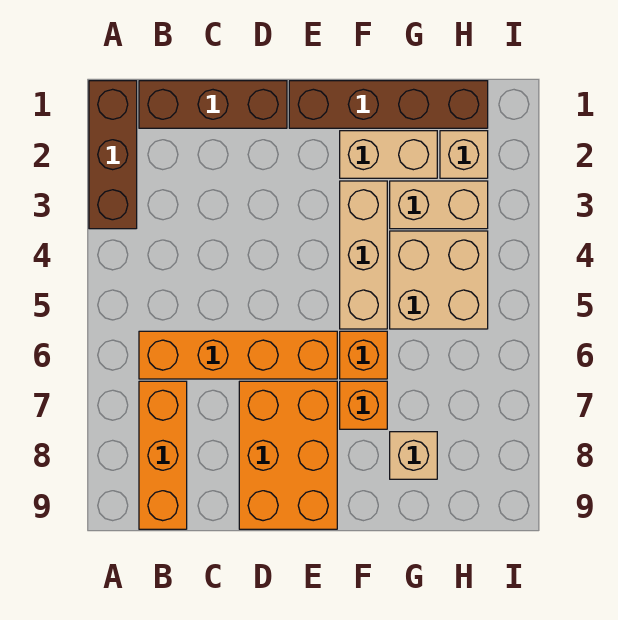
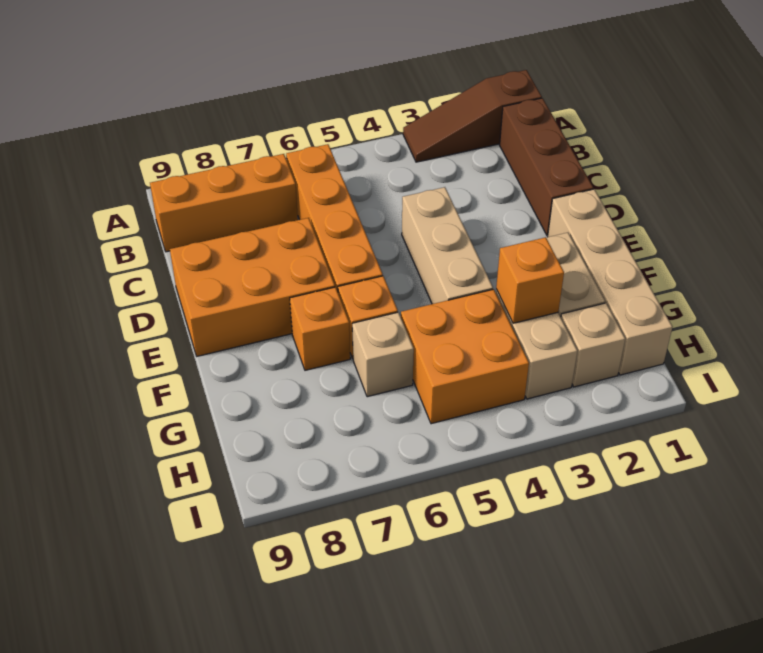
brown 1x3 brick [89,81,137,229] -> brown 1x3 slope [403,70,542,162]
brown 1x4 brick [289,81,488,128] -> tan 1x4 brick [548,189,672,375]
tan 1x3 brick [340,181,387,329] -> tan 1x3 brick turned to [402,187,493,304]
none -> orange 1x1 brick [496,237,564,323]
tan 2x2 brick [390,231,488,329] -> orange 2x2 brick [401,289,529,424]
tan 1x1 brick [390,432,437,479] -> tan 1x1 brick moved to [352,312,414,397]

